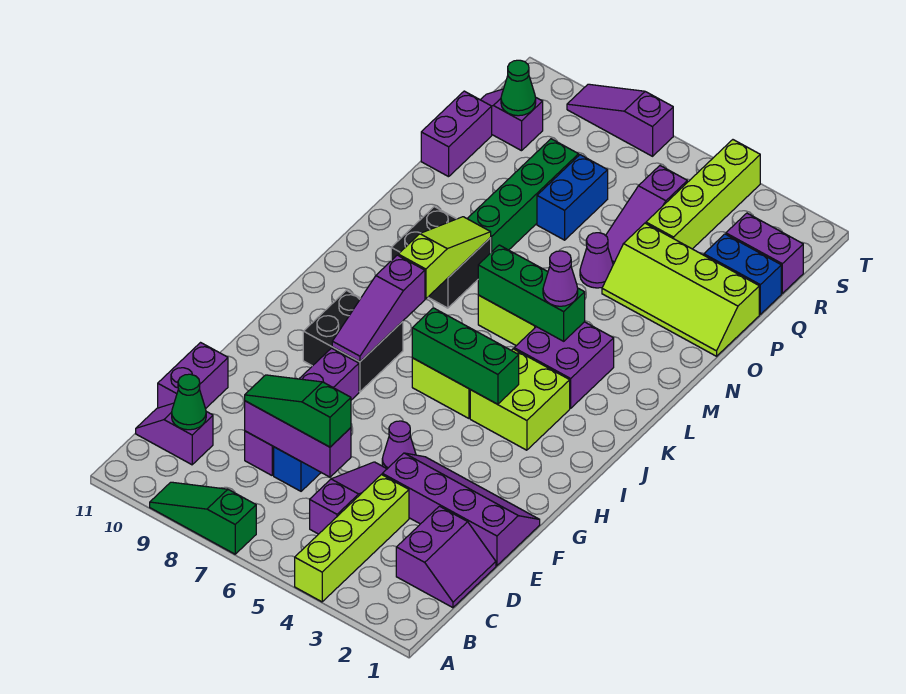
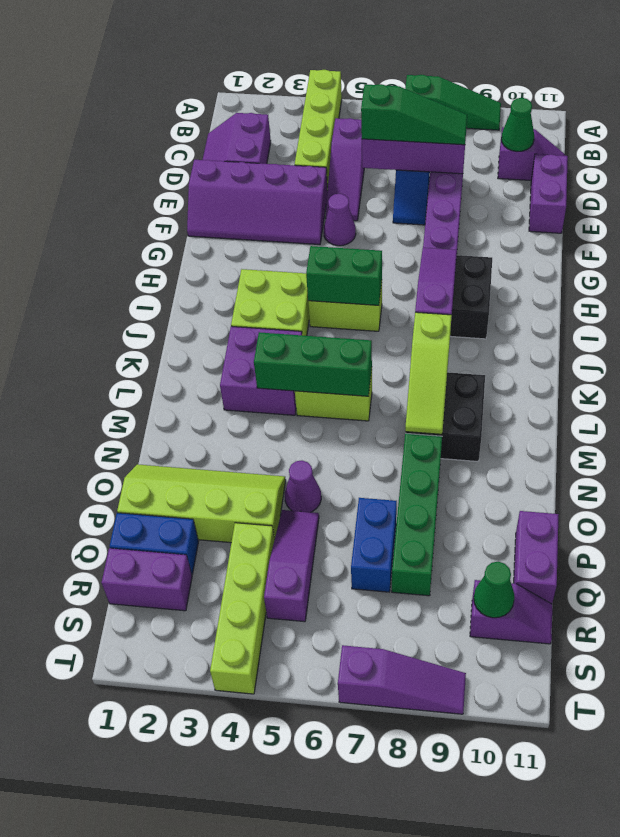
green 1x3 brick [412,308,519,404] -> green 1x2 brick [306,246,382,305]
purple 1x1 cone [543,251,578,306] -> none

